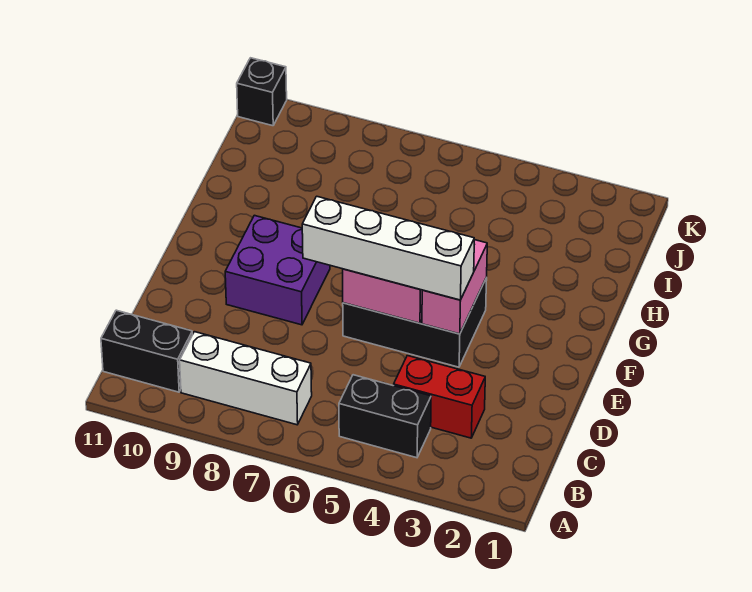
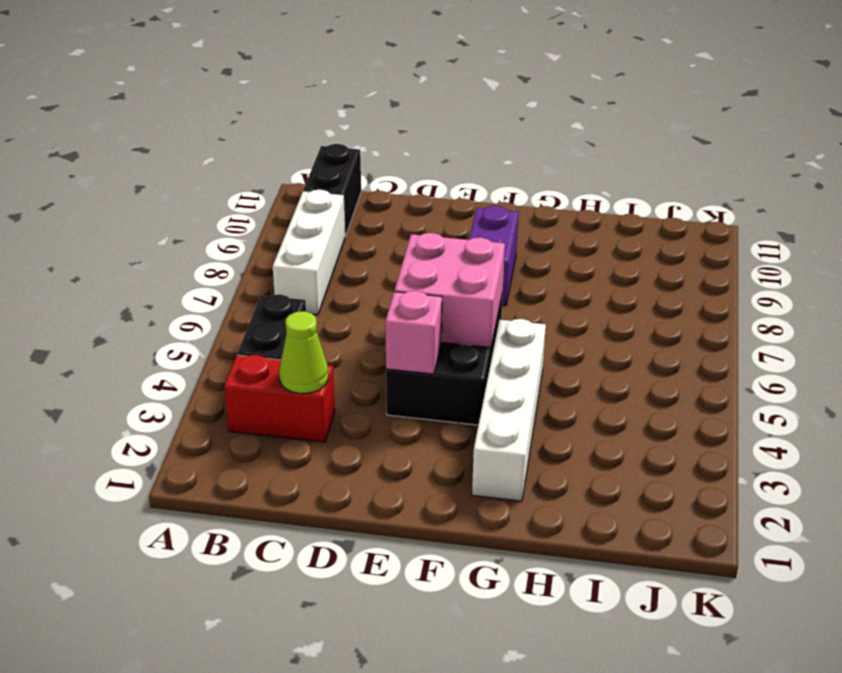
red 1x2 brick [394,356,485,438] -> red 1x2 brick turned to [224,355,335,442]
none -> lime 1x1 cone [279,311,329,393]
pink 1x2 brick [422,240,487,334] -> pink 1x1 brick [385,291,442,374]
white 1x4 brick [302,196,474,300] -> white 1x4 brick moved to [472,319,546,501]
purple 2x2 brick [225,215,330,325] -> purple 1x2 brick [469,206,519,306]
black 1x1 brick [237,58,287,126] -> none

